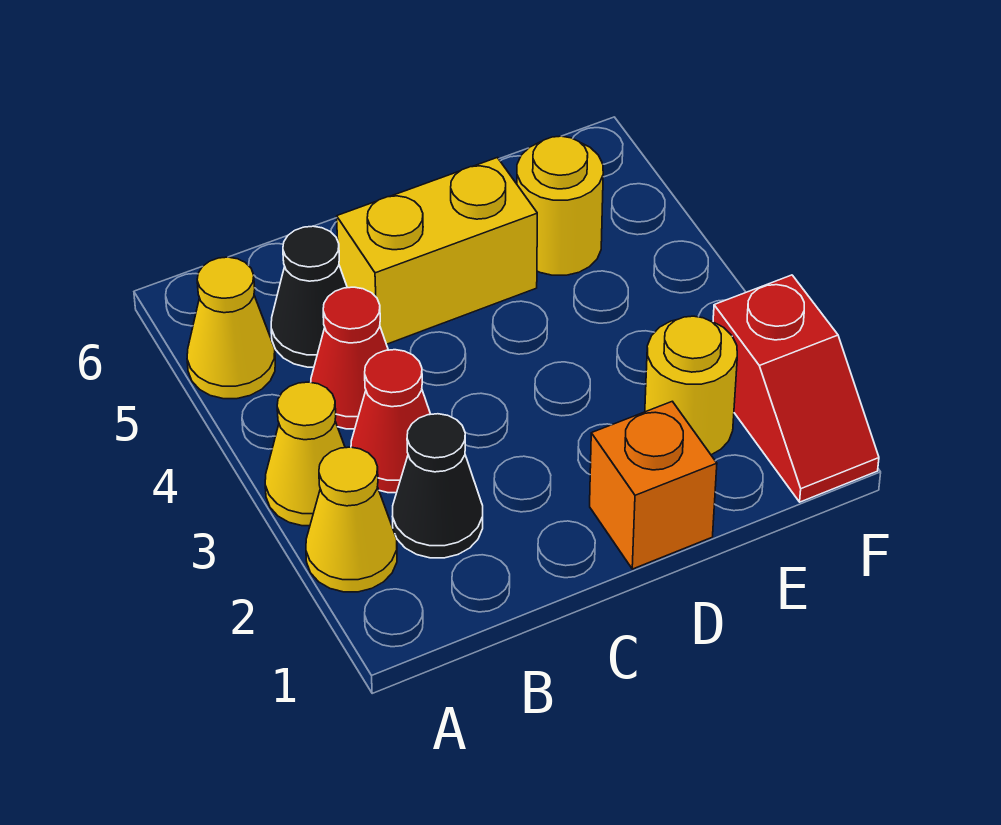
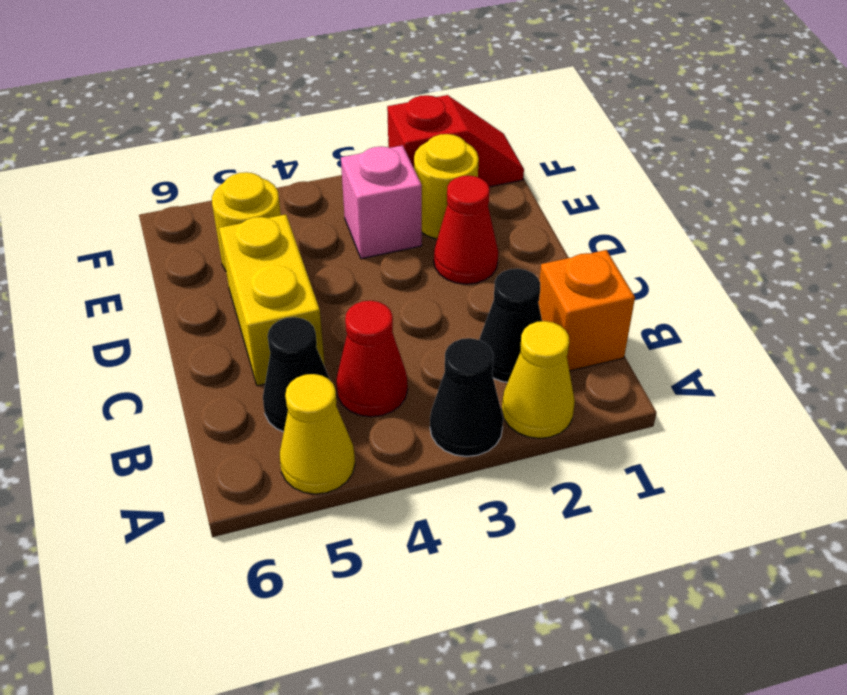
yellow 1x1 cone [265,382,345,526] -> black 1x1 cone [430,338,503,457]
red 1x1 cone [351,350,430,493] -> red 1x1 cone moved to [434,175,498,284]
orange 1x1 brick [590,401,717,569] -> orange 1x1 brick moved to [538,250,635,371]
none -> pink 1x1 brick [341,145,422,259]

